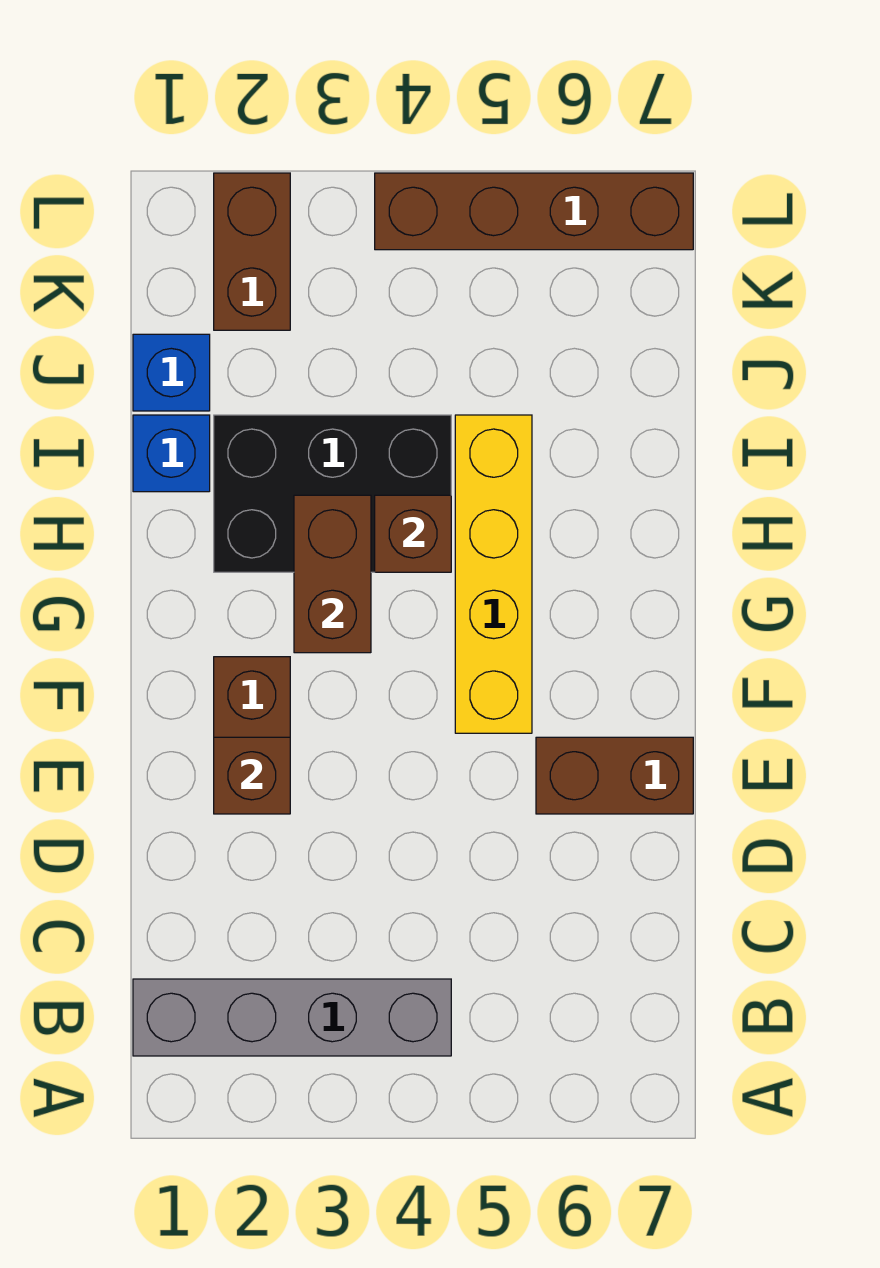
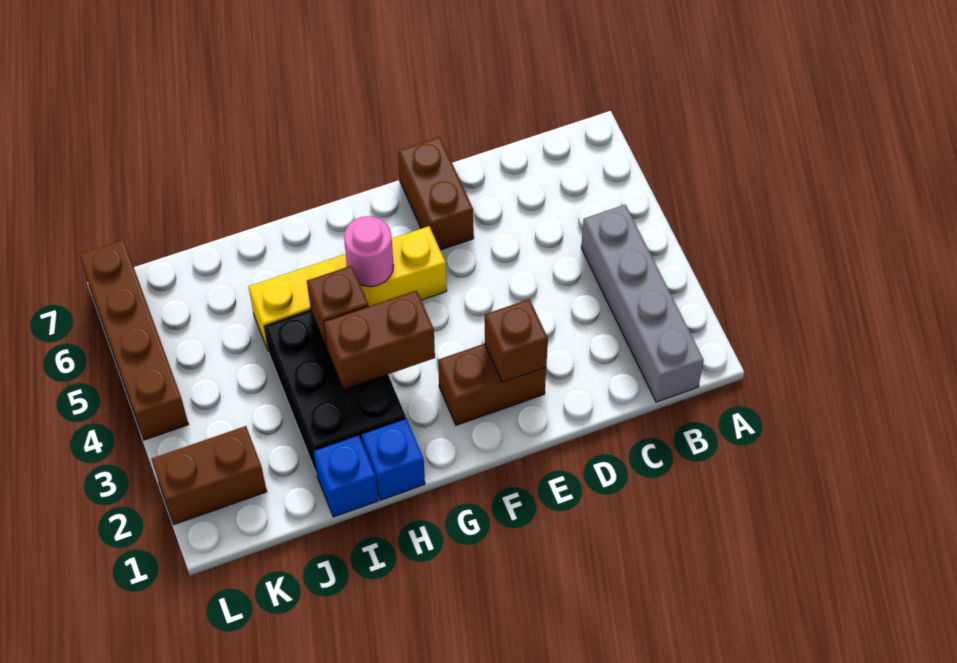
none -> pink 1x1 round brick [344,216,394,287]
blue 1x1 brick [133,334,210,411] -> blue 1x1 brick moved to [361,418,425,500]

